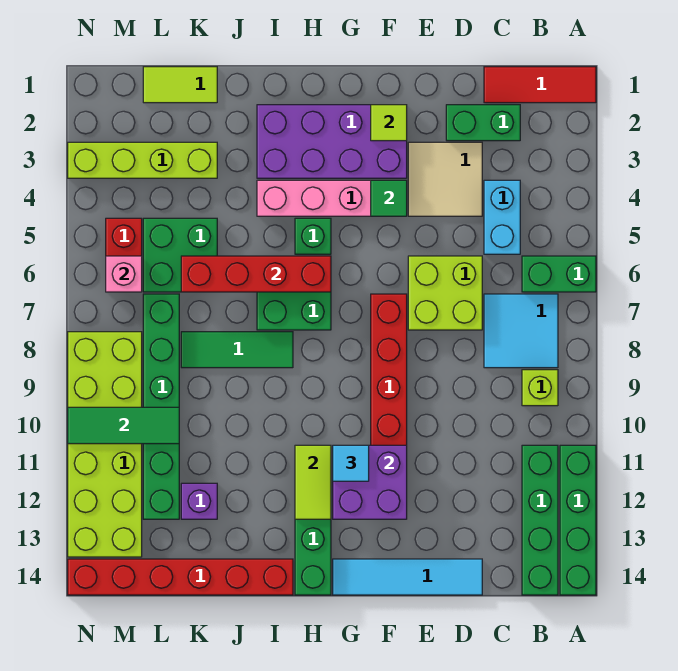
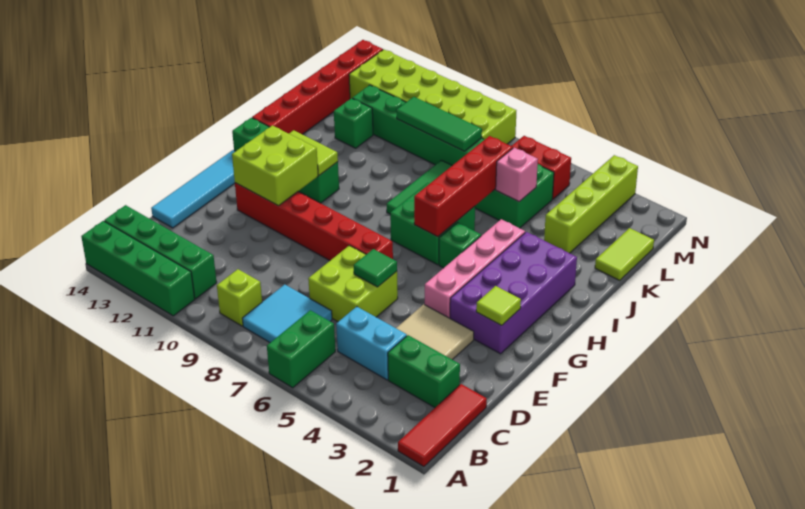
green 1x2 brick [446,105,520,141] -> green 1x2 brick turned to [388,335,460,408]
green 1x1 tile [371,180,407,216] -> green 1x1 tile moved to [354,249,397,287]
purple 2x2 brick [333,445,407,519] -> lime 2x2 brick [232,125,318,206]
cyan 1x1 tile [333,445,369,481] -> none
purple 1x1 brick [181,483,217,519] -> green 1x1 brick [334,98,373,148]
green 1x3 tile [68,407,179,444] -> green 1x3 tile turned to [396,97,482,151]
pink 1x1 brick [106,256,142,292] -> pink 1x1 brick moved to [496,148,538,202]

